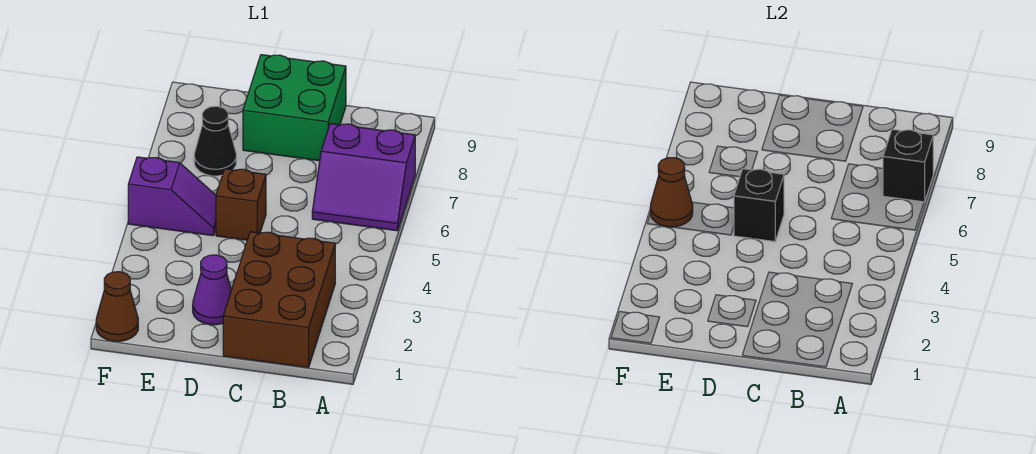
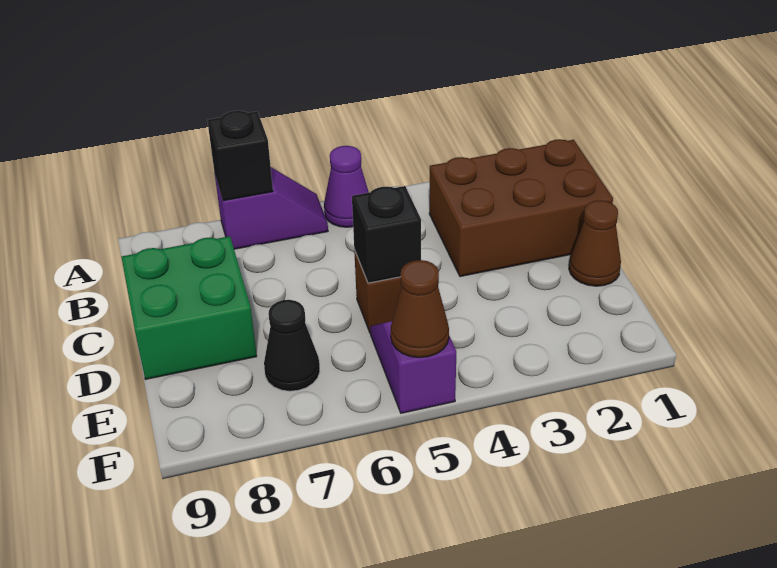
purple 2x2 slope [312,123,415,231] -> purple 1x2 slope [215,167,328,249]
purple 1x1 cone [193,255,231,325] -> purple 1x1 cone moved to [324,146,369,227]
brown 1x1 cone [96,272,138,341] -> brown 1x1 cone moved to [569,200,621,286]

